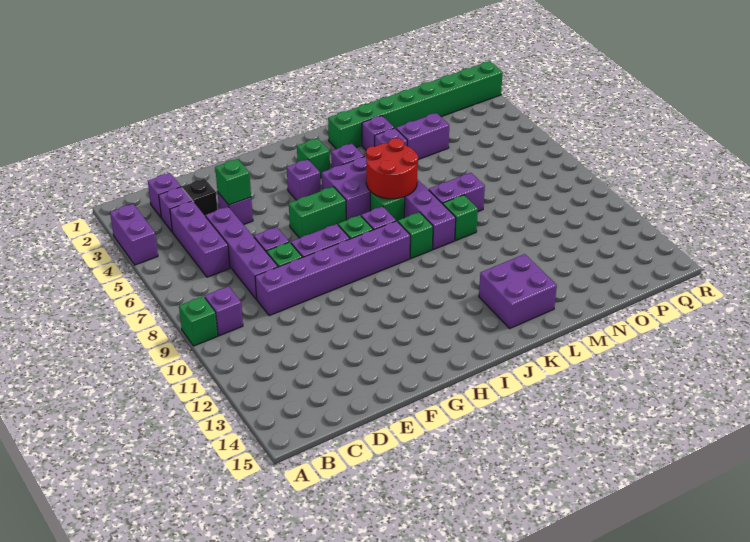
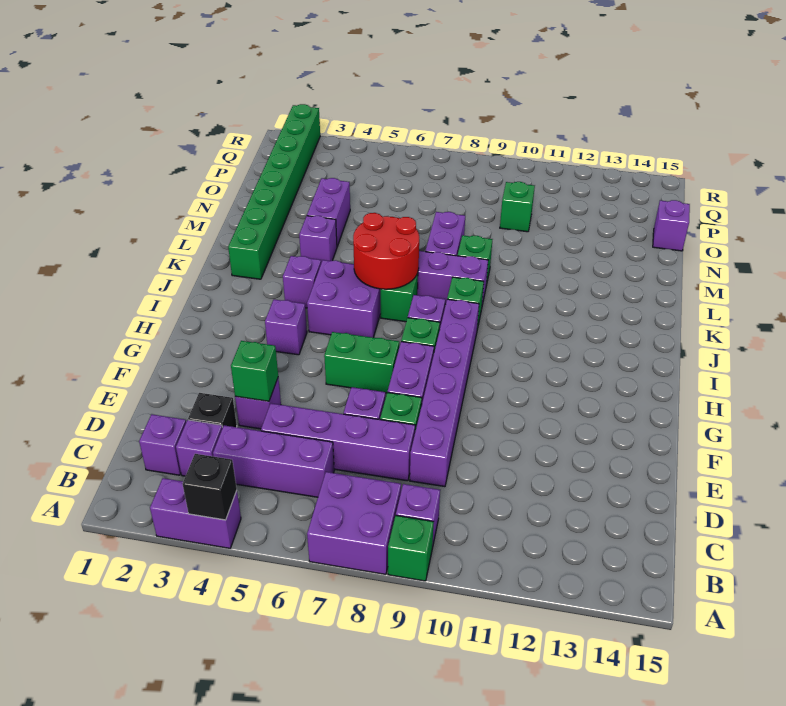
none -> black 1x1 brick [182,454,237,520]
green 1x2 brick [289,187,346,238] -> green 1x2 brick turned to [324,332,399,393]
green 1x1 brick [297,138,330,178] -> green 1x1 brick moved to [500,182,535,232]
purple 2x2 brick [479,254,557,328] -> purple 2x2 brick moved to [307,472,401,574]
purple 1x1 brick [362,116,394,150] -> purple 1x1 brick moved to [653,200,690,251]

